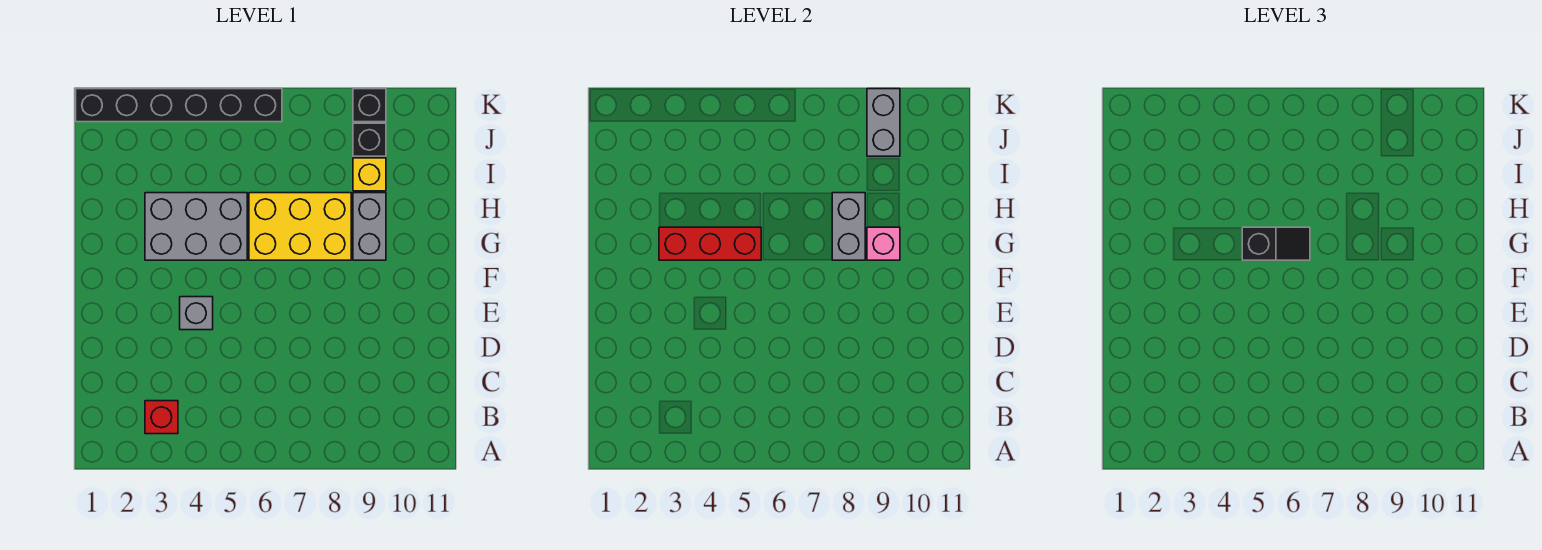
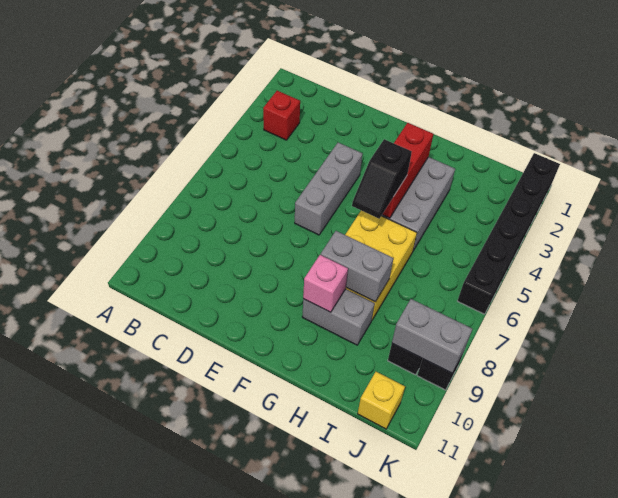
grey 1x1 brick [180,297,213,330] -> grey 1x3 brick [295,143,363,235]
yellow 1x1 brick [353,158,386,191] -> yellow 1x1 brick moved to [358,372,405,429]

